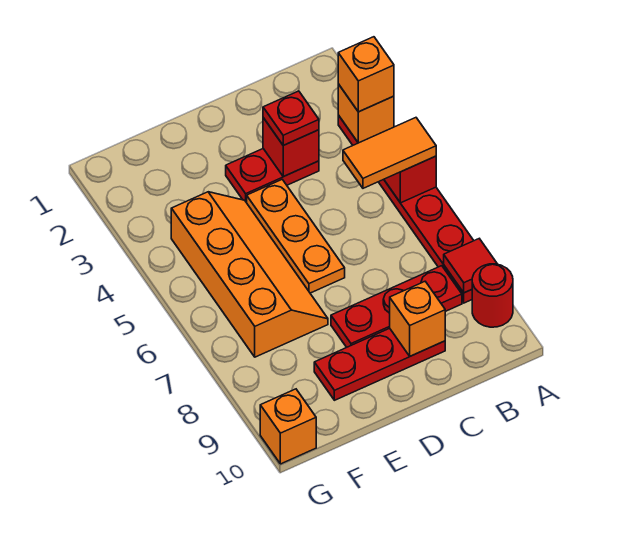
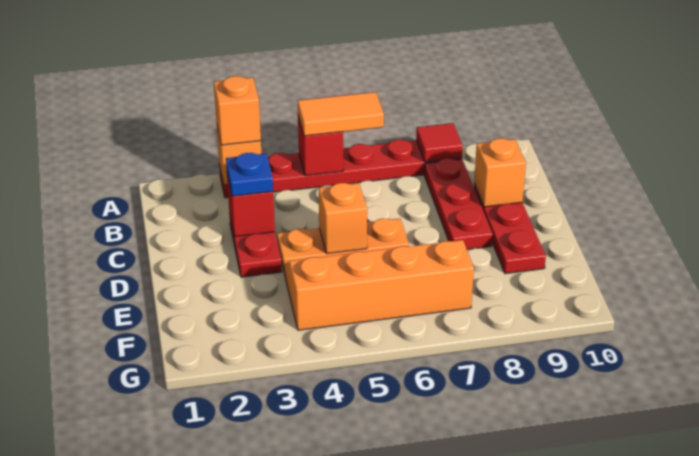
orange 1x2 tile [343,118,436,188] -> orange 1x2 tile turned to [298,92,384,136]
red 1x1 round brick [472,264,513,327] -> none
red 1x1 plate [263,91,319,145] -> blue 1x1 plate [226,153,273,196]
orange 1x1 brick [260,389,316,464] -> orange 1x1 brick moved to [319,183,367,253]

